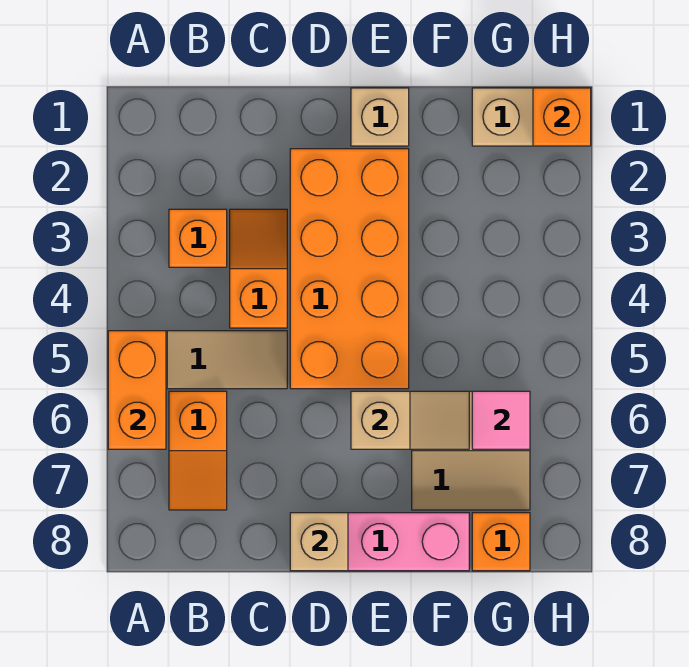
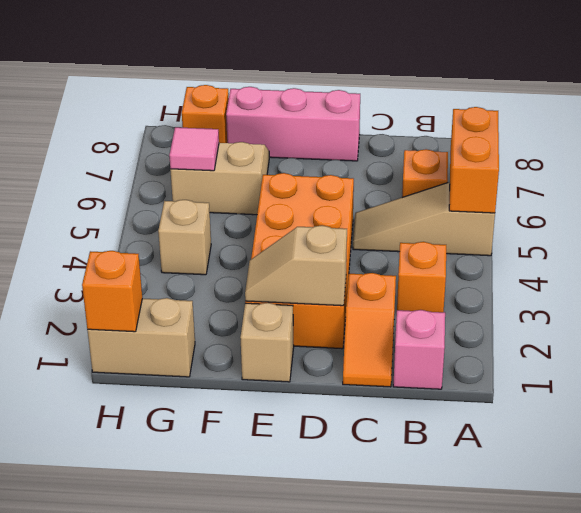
none -> pink 1x1 brick [393,310,445,389]
orange 1x2 slope [230,209,287,328] -> orange 1x2 slope moved to [343,273,396,387]
tan 1x1 brick [290,513,348,571] -> tan 1x1 brick moved to [158,200,211,275]
tan 1x2 slope [351,391,469,449] -> tan 1x2 slope moved to [245,225,347,306]

